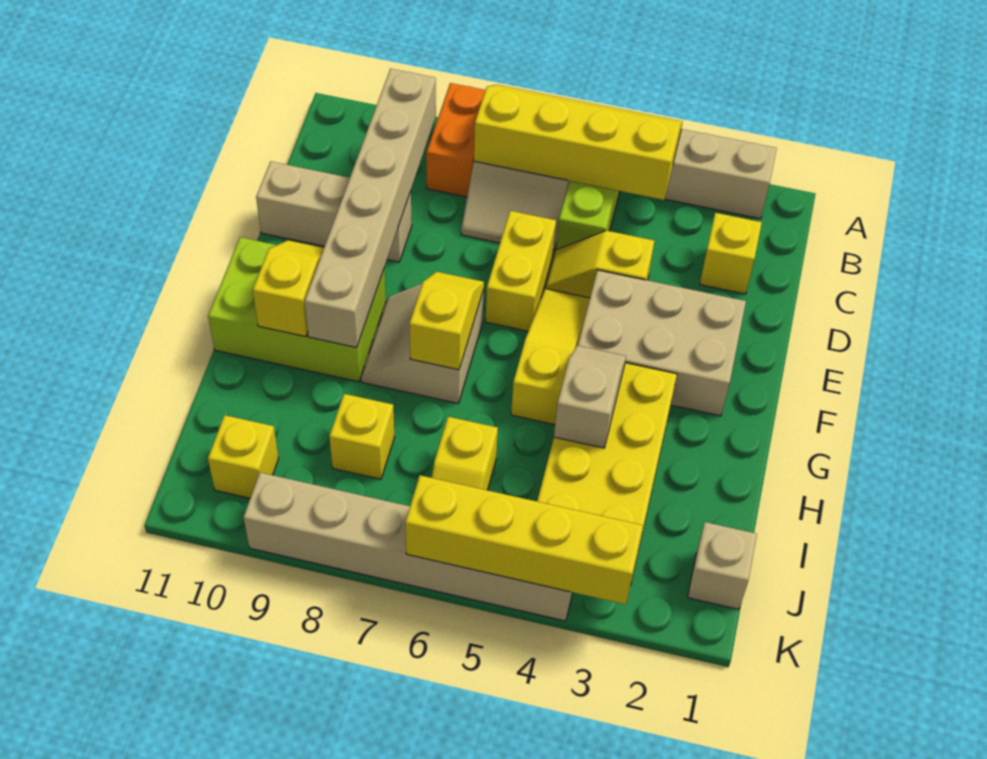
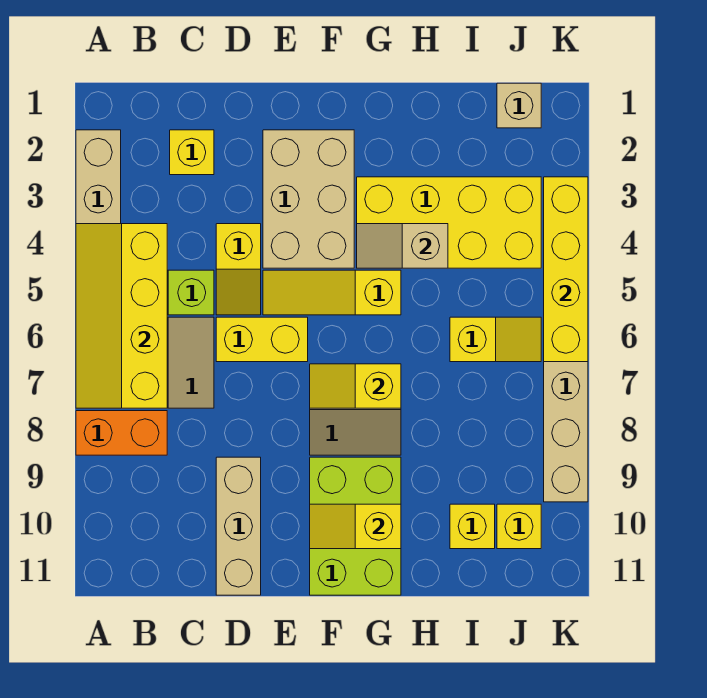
tan 1x6 brick [305,69,436,348] -> none
yellow 1x1 brick [329,394,394,479] -> yellow 1x1 brick moved to [450,504,495,549]

